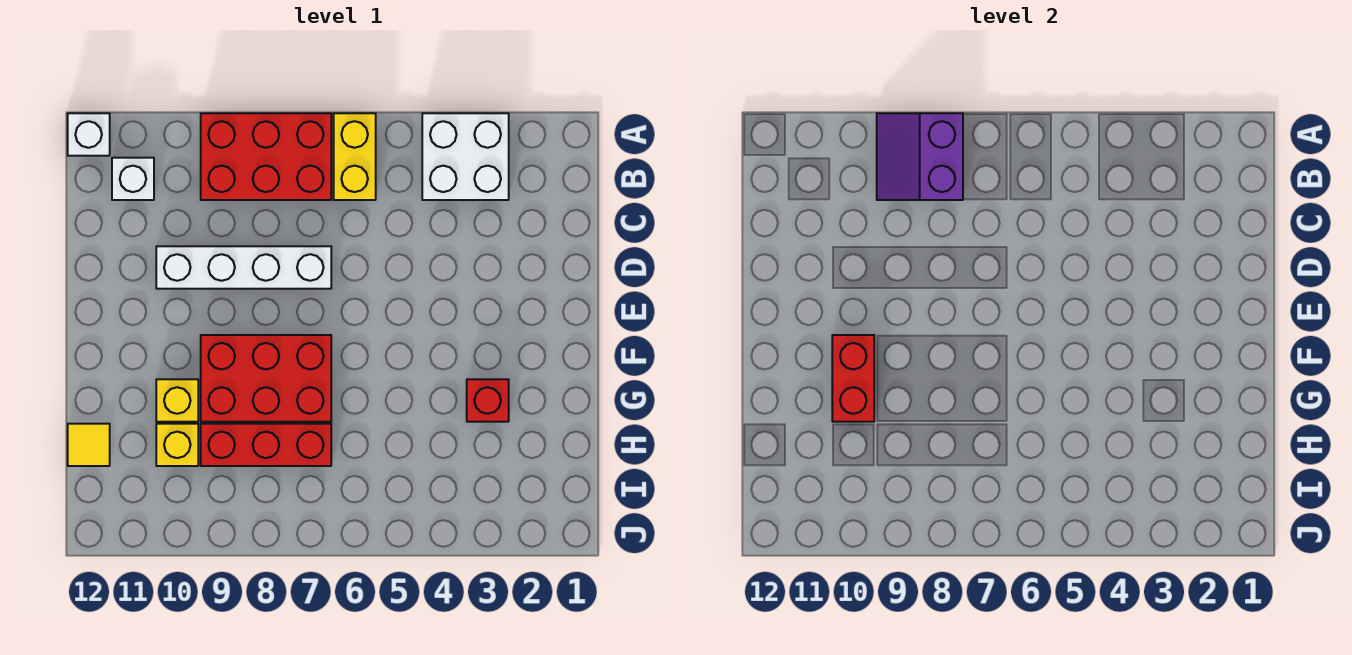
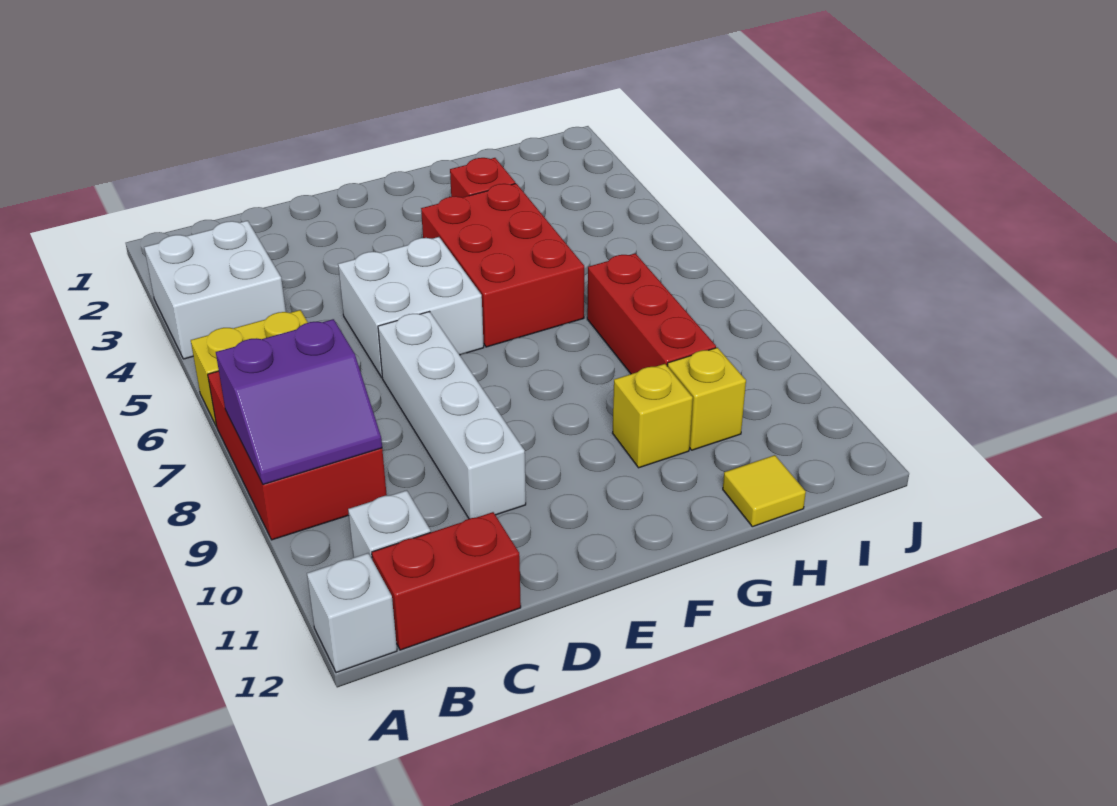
none -> white 2x2 brick [338,237,484,377]
red 2x3 brick [201,335,331,422] -> red 2x3 brick moved to [421,183,584,347]
red 1x2 brick [832,335,874,422] -> red 1x2 brick moved to [372,512,521,650]

